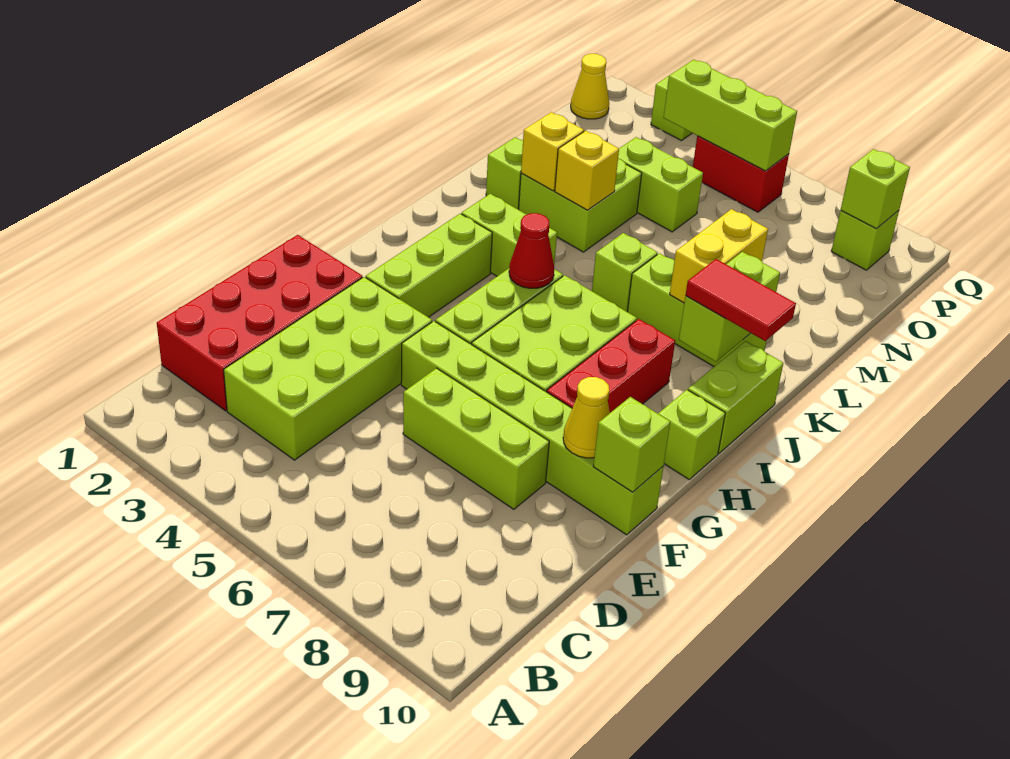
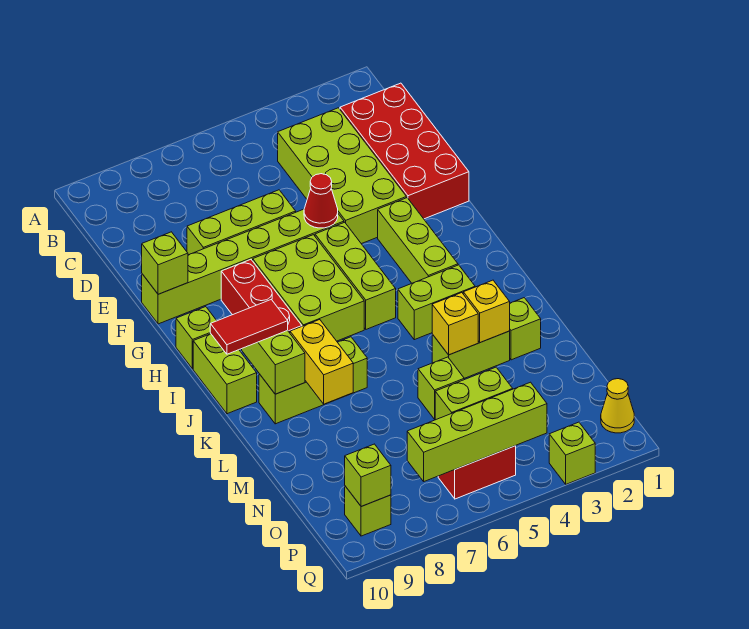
yellow 1x1 cone [563,377,610,458] -> none
red 1x1 cone [509,213,554,288] -> red 1x1 cone moved to [304,174,338,228]
lime 1x1 brick [592,233,658,312] -> lime 1x1 brick moved to [418,357,464,419]
lime 2x2 brick [519,159,642,252] -> lime 1x2 brick [432,331,510,378]
lime 1x3 brick [664,60,797,171] -> lime 1x4 brick [407,382,547,481]

